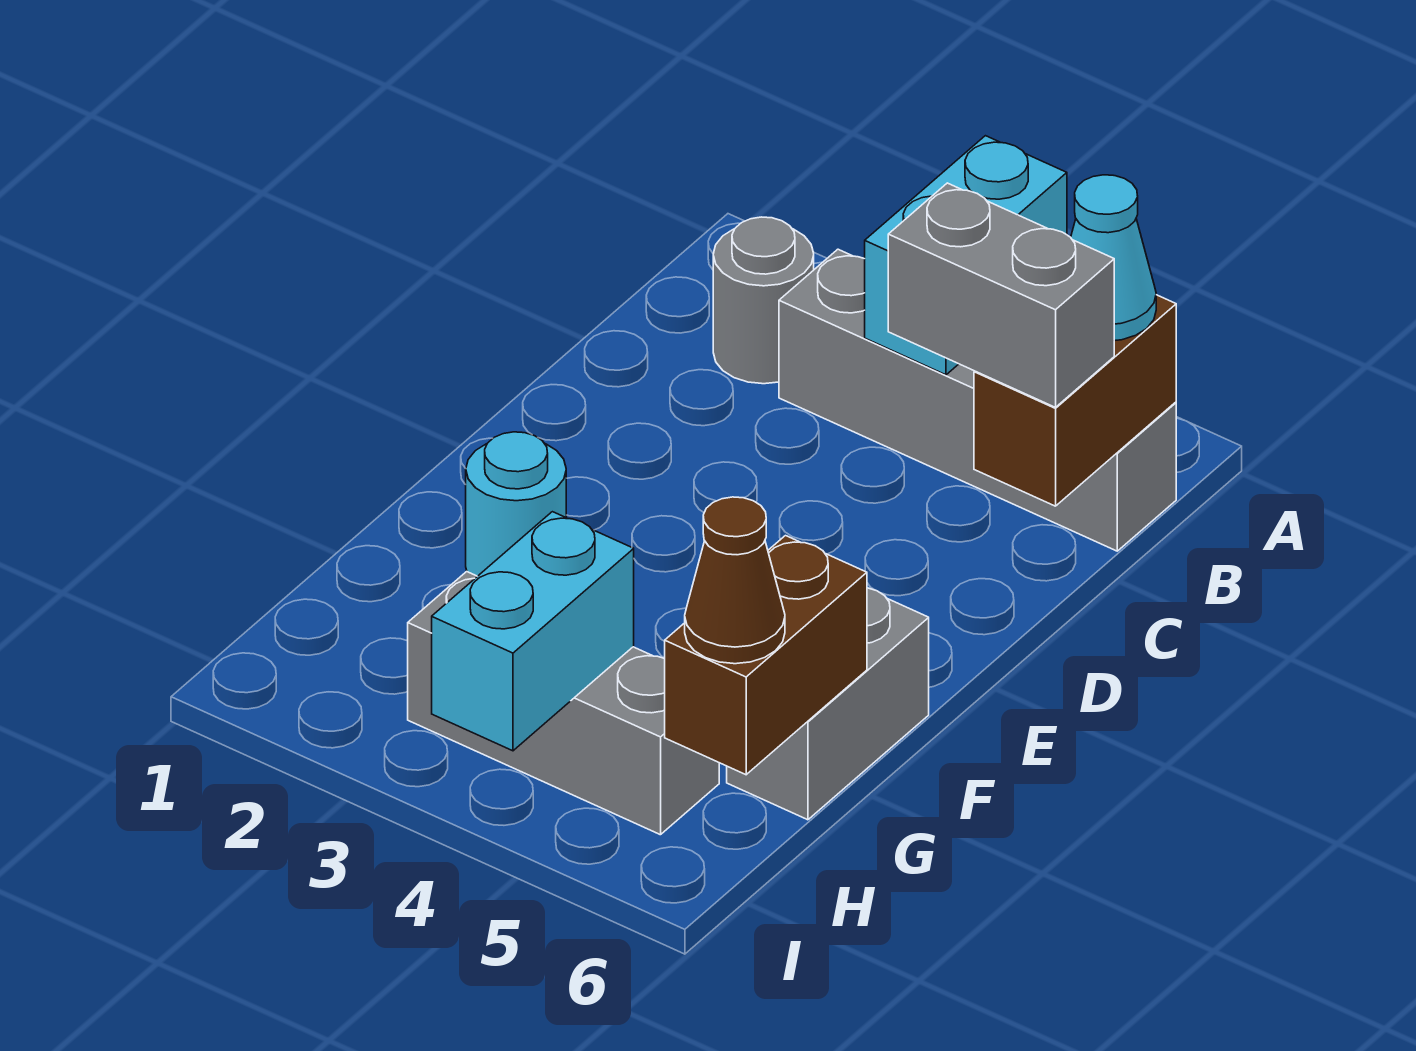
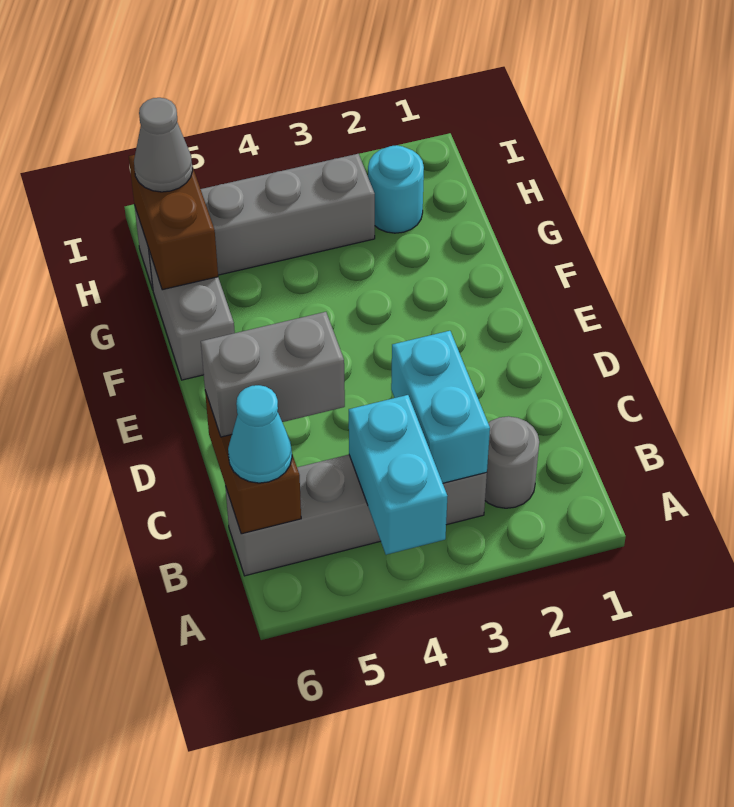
cyan 1x1 round brick [466,432,566,576] -> cyan 1x1 round brick moved to [368,145,424,233]
grey 1x3 brick [408,572,719,835] -> grey 1x4 brick [134,154,375,289]
cyan 1x2 brick [432,512,634,751] -> cyan 1x2 brick moved to [391,331,490,483]
brown 1x1 cone [685,497,785,664] -> grey 1x1 cone [134,98,193,192]

